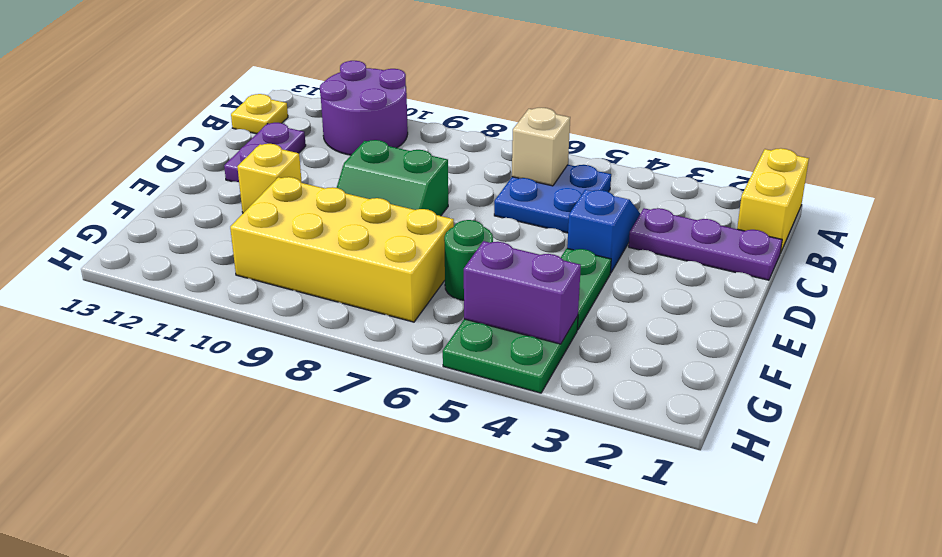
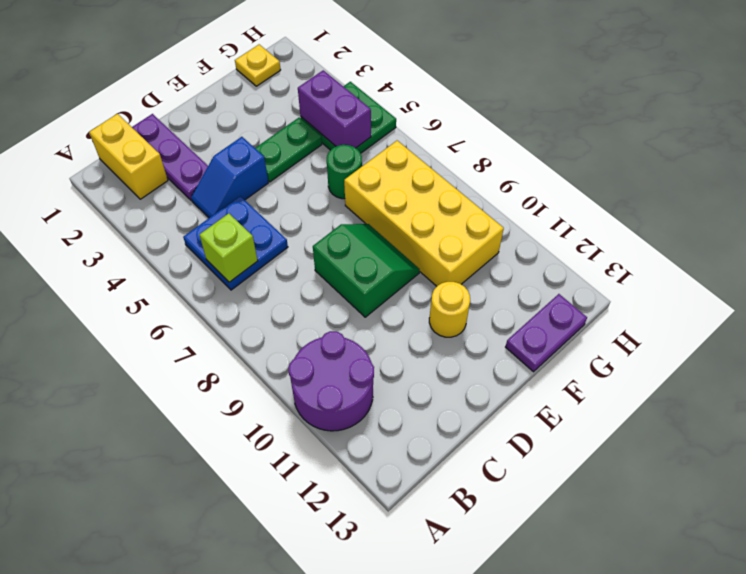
yellow 1x2 brick [737,148,809,253] -> yellow 1x2 brick turned to [89,114,168,199]
tan 1x1 brick [512,108,570,186] -> lime 1x1 brick [199,213,258,282]
yellow 1x1 plate [231,94,288,134] -> yellow 1x1 plate moved to [235,45,281,86]
purple 1x2 plate [224,123,306,182] -> purple 1x2 plate moved to [506,294,587,372]
yellow 1x1 brick [237,144,302,213] -> yellow 1x1 round brick [429,282,470,337]

